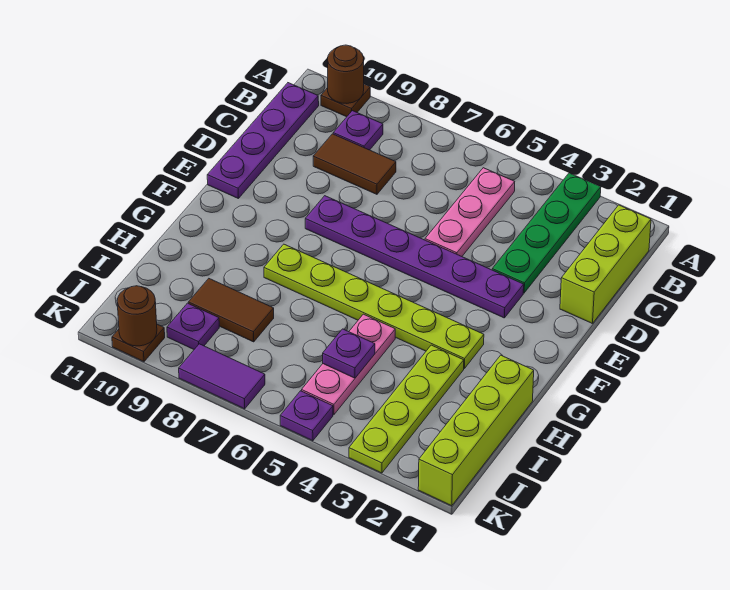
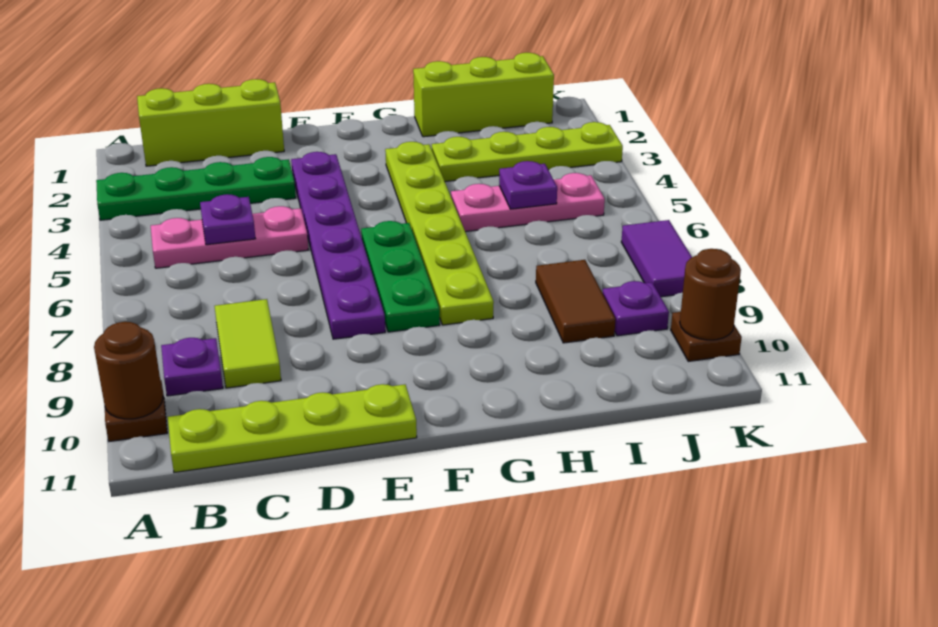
purple 1x4 plate [207,83,319,198] -> lime 1x4 plate [168,384,417,473]
brown 1x2 tile [313,134,396,194] -> lime 1x2 tile [215,299,281,388]
none -> green 1x3 plate [361,221,440,332]
lime 1x4 brick [418,355,534,506] -> lime 1x3 brick [413,53,554,137]
purple 1x1 plate [280,391,333,441] -> purple 1x1 plate moved to [200,194,255,245]

